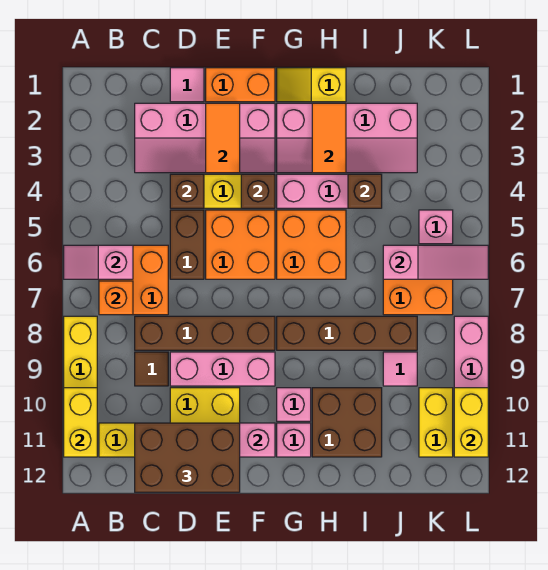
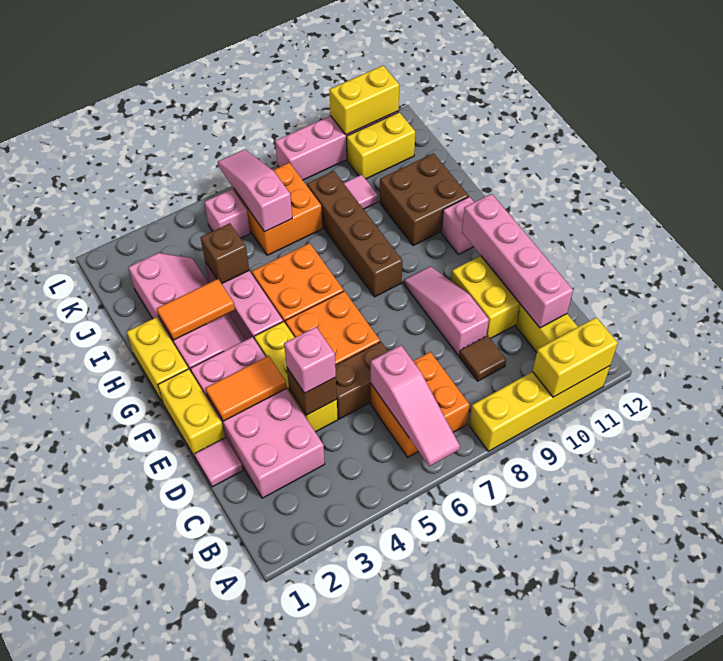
pink 1x2 slope [64,245,133,279] -> pink 1x3 slope [371,345,460,466]
orange 1x1 brick [99,281,133,315] -> none
pink 2x4 slope [135,103,275,173] -> pink 2x4 brick [191,337,325,498]
brown 1x4 brick [135,316,275,350] -> none
brown 2x3 brick [135,423,240,492] -> none
pink 1x3 brick [170,352,275,386] -> pink 1x3 slope [404,266,489,355]
orange 1x2 brick [206,68,275,102] -> yellow 1x2 brick [158,369,225,457]
brown 1x1 brick [241,174,275,208] -> none
yellow 1x2 slope [277,68,346,102] -> yellow 1x2 brick [127,317,188,403]
pink 1x1 brick [277,388,311,421] -> pink 1x1 brick moved to [284,327,336,393]

